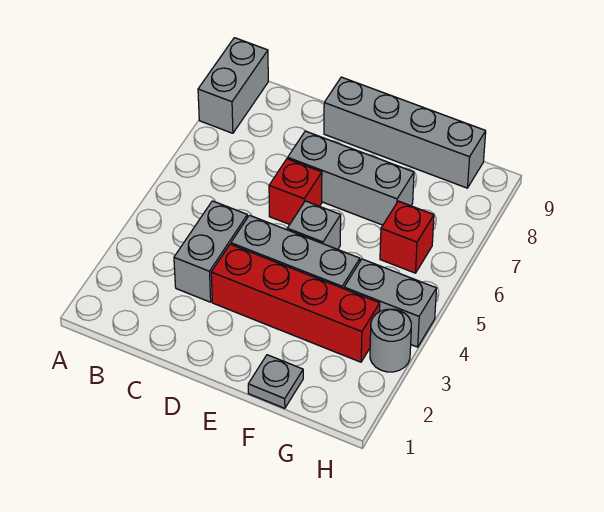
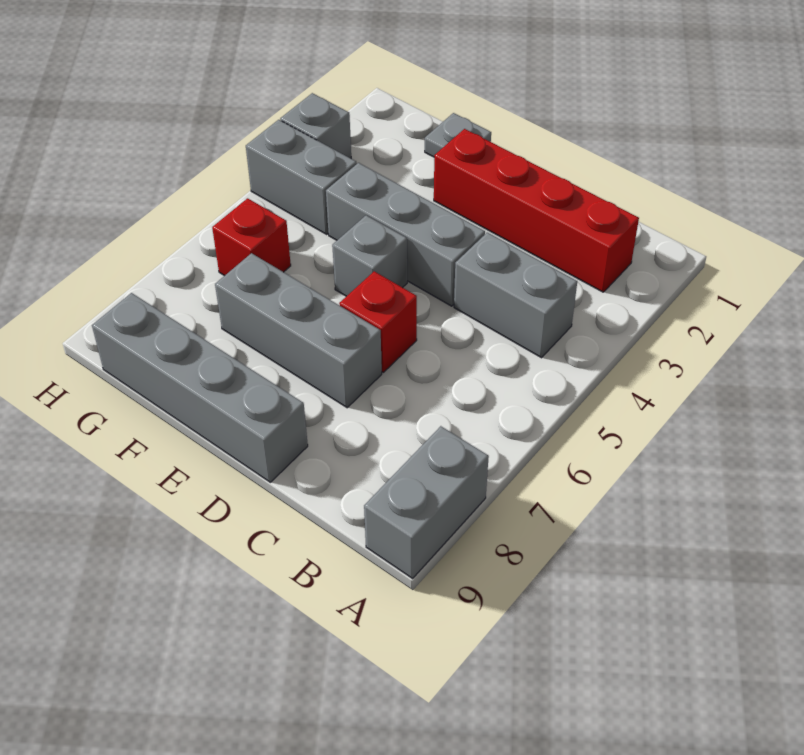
grey 1x2 brick [174,201,247,302] -> grey 1x2 brick turned to [454,233,577,358]
red 1x4 brick [211,244,380,362] -> red 1x4 brick moved to [434,129,639,292]
grey 1x1 round brick [370,309,411,372] -> grey 1x1 brick [280,93,351,158]

